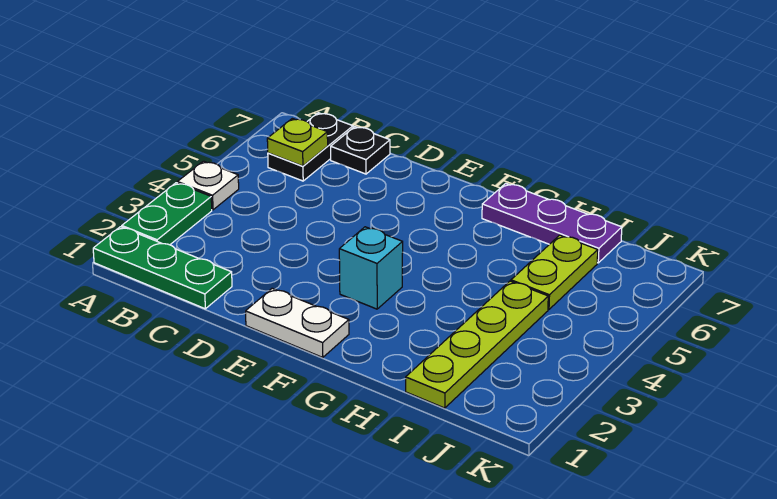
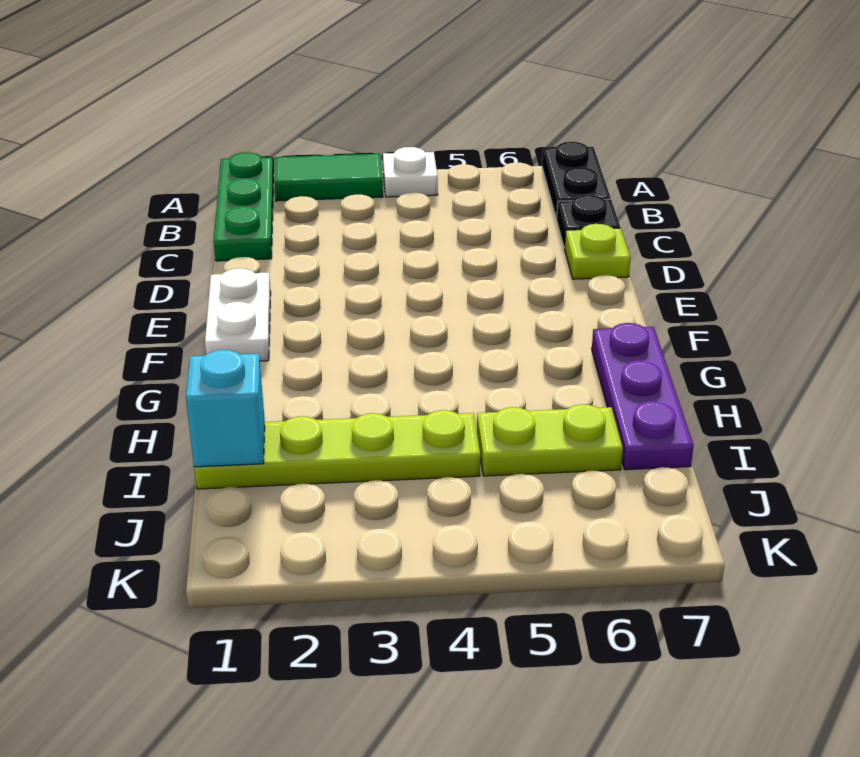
green 1x2 plate [122,183,212,245] -> green 1x2 tile [274,154,383,201]
black 1x2 plate [268,113,353,181] -> black 1x2 plate turned to [542,142,611,219]
lime 1x1 plate [267,118,328,166] -> lime 1x1 plate moved to [565,224,631,279]
cyan 1x1 brick [339,227,403,309] -> cyan 1x1 brick moved to [186,350,265,467]

